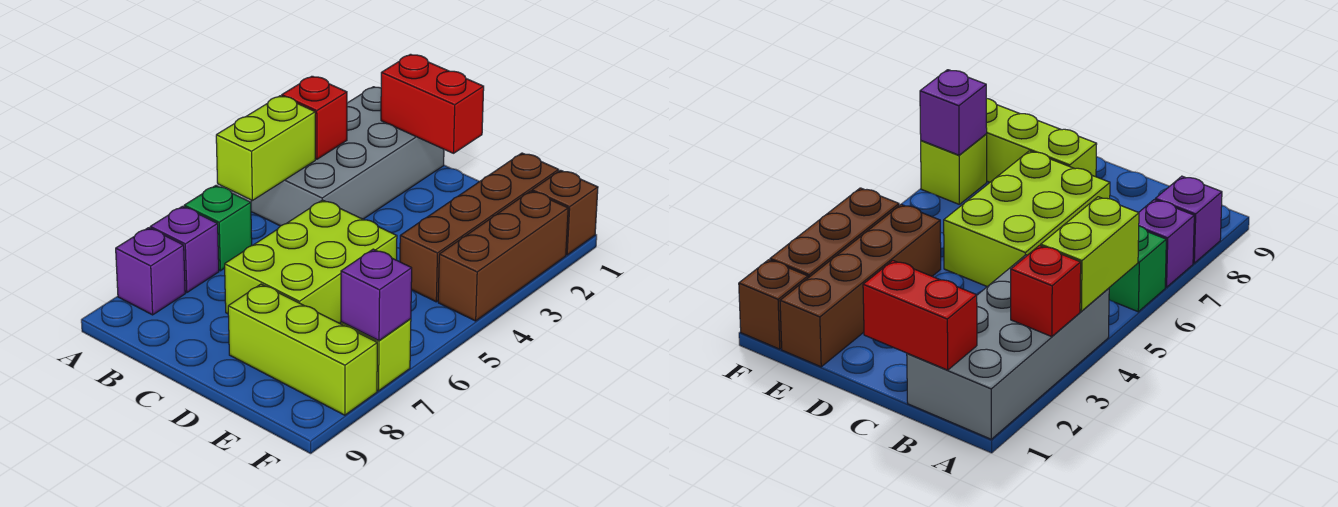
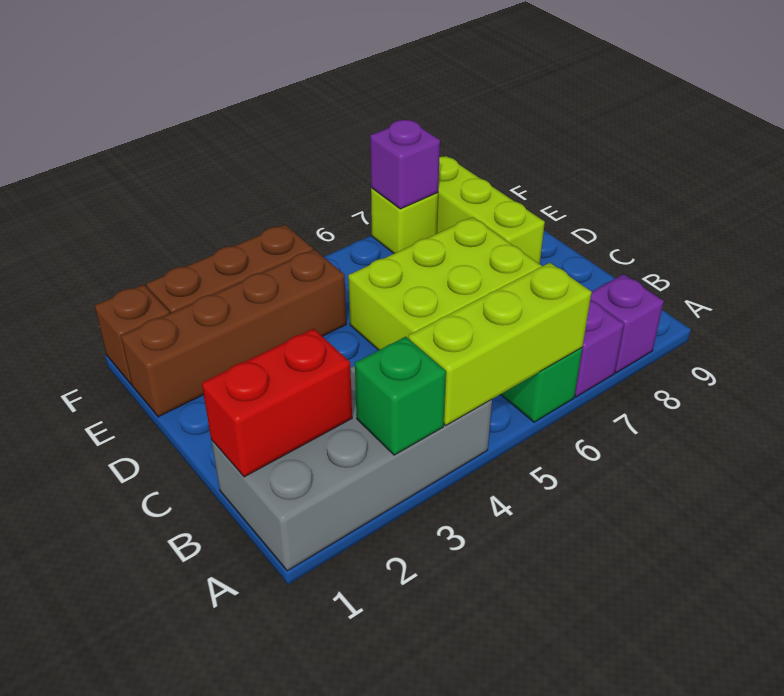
red 1x1 brick [282,76,347,159] -> green 1x1 brick [355,337,446,455]
lime 1x2 brick [216,96,315,200] -> lime 1x3 brick [408,263,592,425]
red 1x2 brick [381,54,484,153] -> red 1x2 brick turned to [202,329,352,477]

